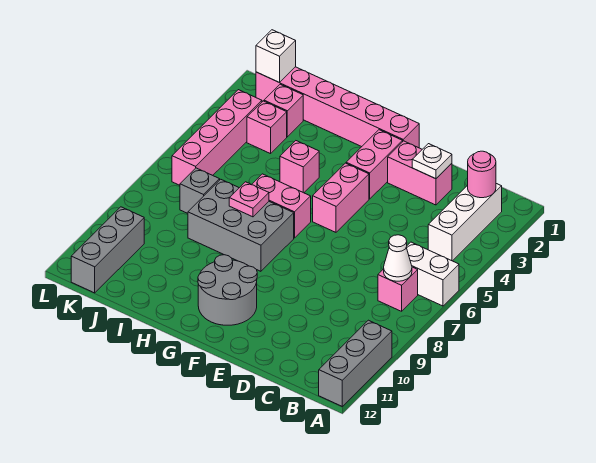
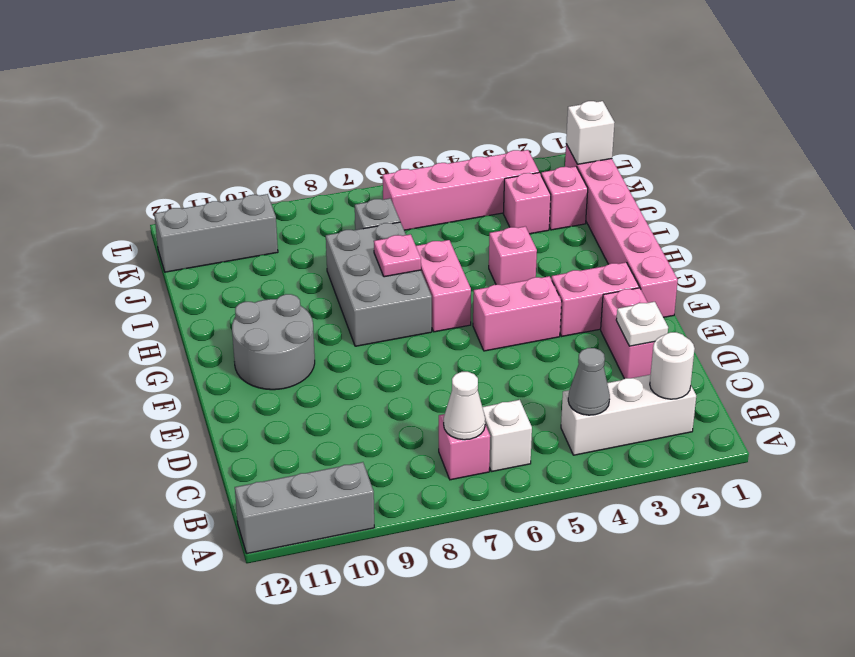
white 1x2 brick [406,242,459,306] -> white 1x1 brick [482,400,532,472]
pink 1x1 round brick [468,151,496,198] -> white 1x1 round brick [650,332,695,399]
none -> grey 1x1 cone [568,348,610,415]

